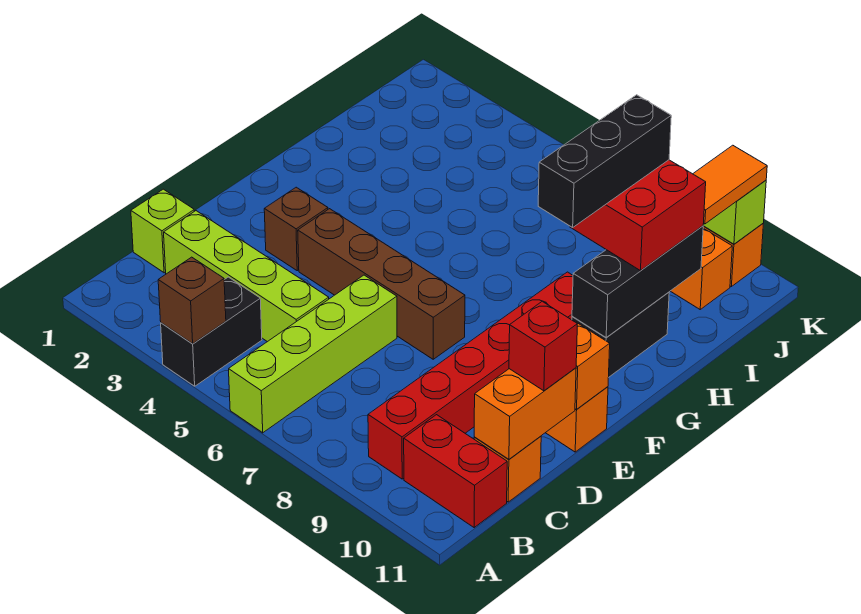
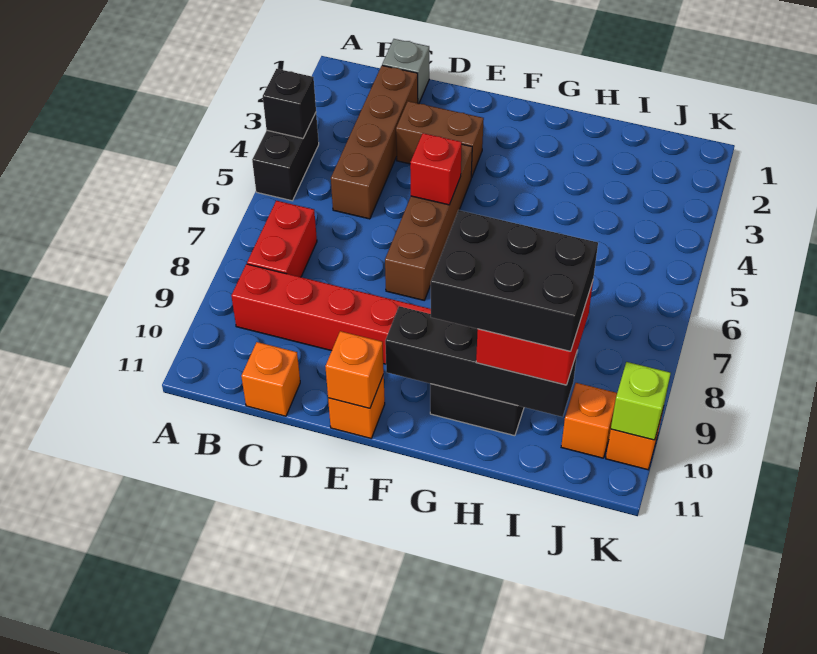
black 1x2 brick [161,277,262,386] -> black 1x2 brick turned to [252,113,319,201]
brown 1x1 brick [158,257,226,344] -> black 1x1 brick [263,69,316,138]
lime 1x4 brick [229,275,397,433] -> none
red 1x2 brick [404,415,507,528] -> red 1x2 brick moved to [247,201,317,277]
lime 1x1 brick [131,189,194,273] -> grey 1x1 brick [382,39,429,103]
lime 1x4 brick [164,211,329,342] -> brown 1x4 brick [331,65,418,219]
orange 1x2 brick [474,368,576,459] -> none
red 1x1 brick [509,301,577,391] -> red 1x1 brick moved to [410,133,462,205]
brown 1x1 brick [264,187,328,271] -> brown 1x2 brick [396,101,484,178]
black 1x3 brick [538,95,671,227] -> black 2x3 brick [431,210,598,351]
black 1x3 brick [572,226,703,338] -> black 1x4 brick [385,306,577,417]
orange 1x2 tile [693,145,767,224] -> none

